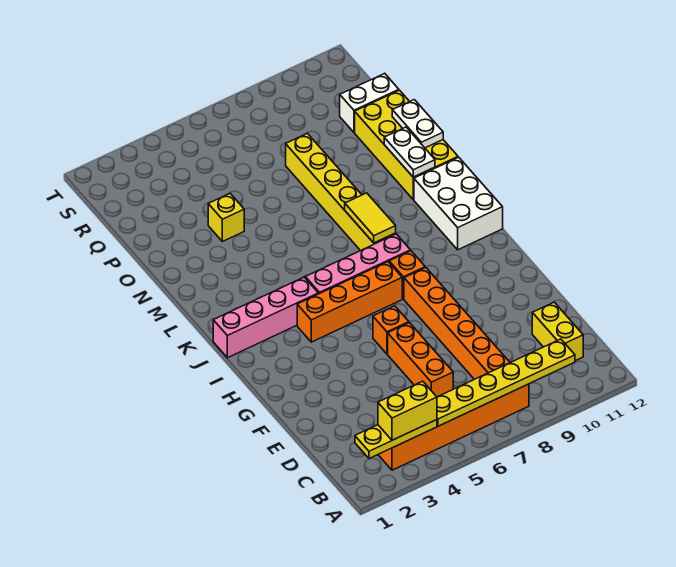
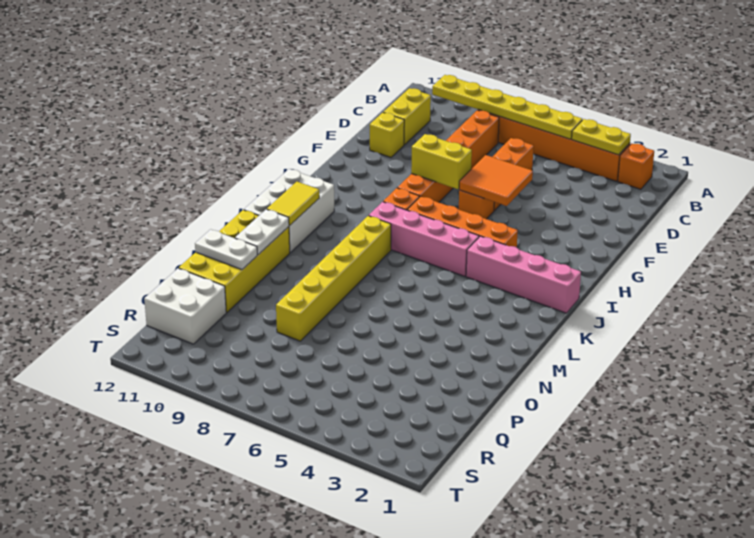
none -> orange 1x1 brick [618,143,654,189]
yellow 1x3 plate [355,420,437,458] -> yellow 1x2 plate [572,119,631,155]
yellow 1x2 brick [378,381,437,440] -> yellow 1x2 brick moved to [411,134,472,189]
none -> orange 2x2 tile [459,155,533,206]
yellow 1x2 tile [345,193,396,243] -> yellow 1x2 tile moved to [267,182,319,226]
white 1x2 plate [392,100,443,148] -> white 1x2 plate turned to [195,229,257,270]
yellow 1x1 brick [208,194,244,242] -> yellow 1x1 brick moved to [370,113,404,157]
white 1x2 brick [340,73,399,132] -> white 2x2 brick [144,268,226,344]

